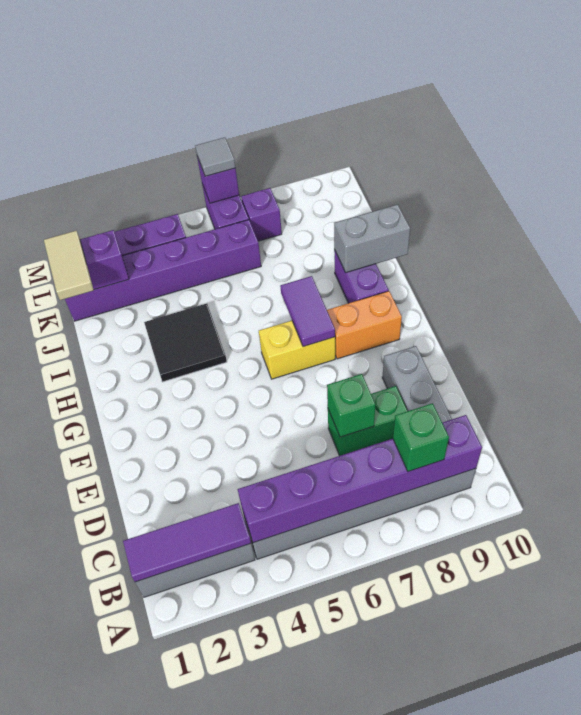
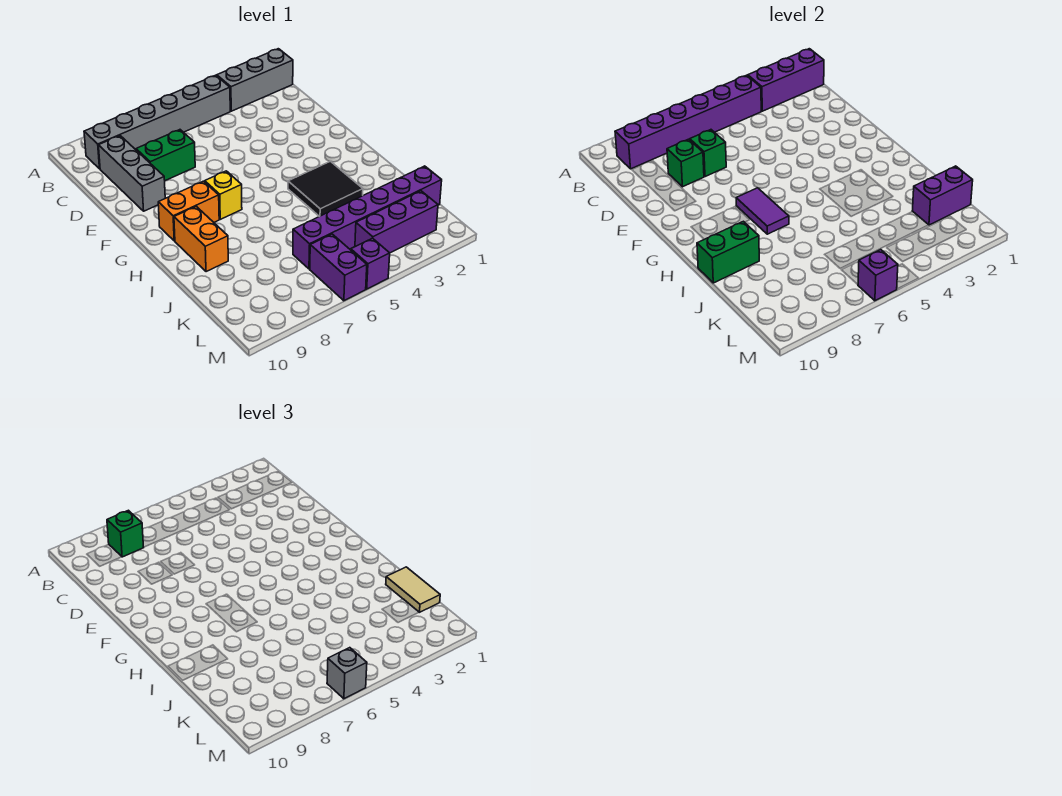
purple 1x3 tile [123,503,251,582] -> purple 1x3 brick [748,49,824,111]
none -> green 1x1 brick [667,139,704,187]
yellow 1x2 brick [259,321,335,379] -> yellow 1x1 brick [205,171,242,219]
purple 1x2 brick [334,249,389,303] -> orange 1x2 brick [174,206,228,272]
grey 1x2 brick [334,204,410,272] -> green 1x2 brick [697,221,759,283]
purple 1x1 brick [241,188,282,241] -> purple 1x1 brick moved to [351,238,390,289]
grey 1x1 tile [195,137,235,176] -> grey 1x1 brick [327,648,367,699]

